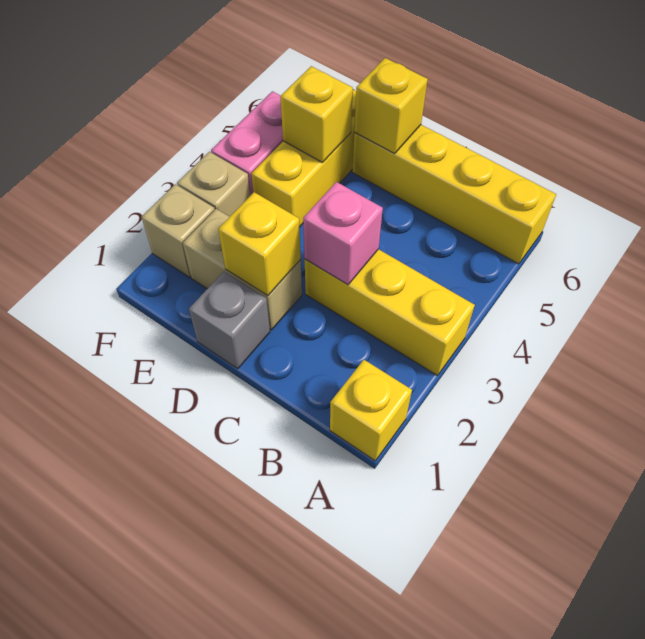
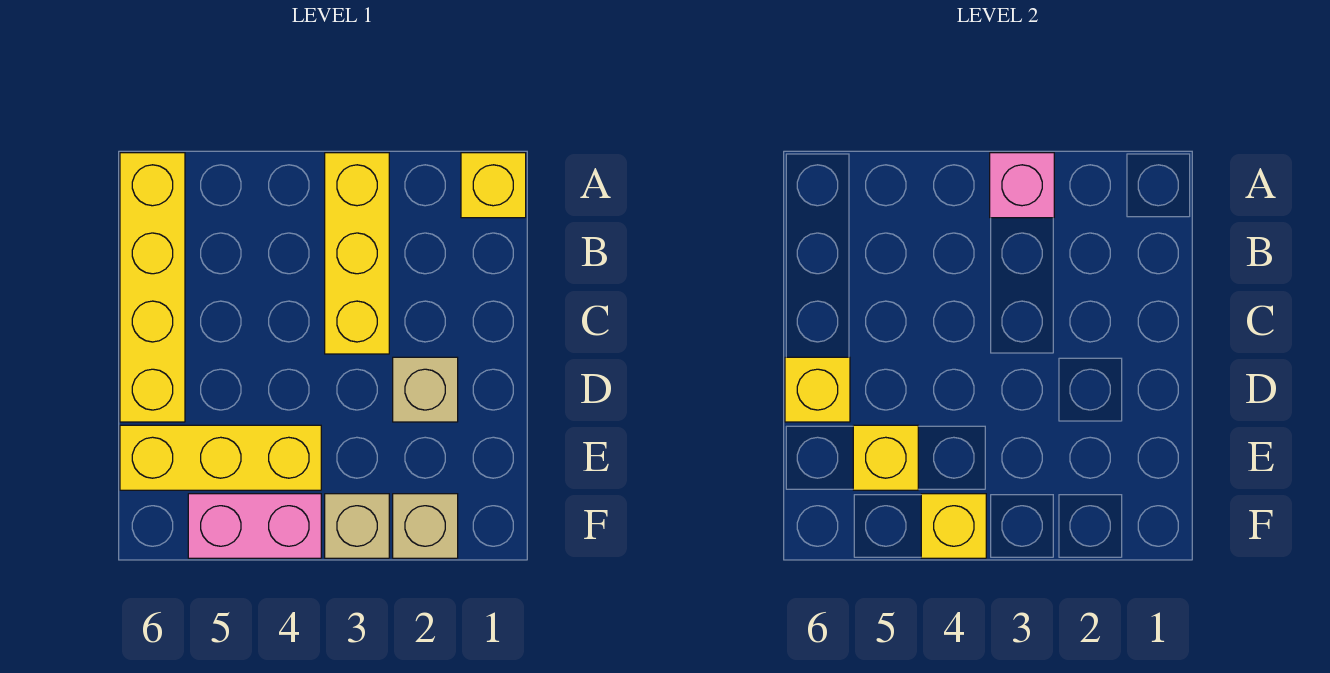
pink 1x1 brick [303,182,383,285] -> pink 1x1 brick moved to [990,153,1054,218]
grey 1x1 brick [189,272,270,369] -> none
tan 1x2 brick [183,209,302,330] -> tan 1x1 brick [393,357,458,422]
yellow 1x1 brick [218,192,301,296] -> yellow 1x1 brick moved to [921,494,986,558]

